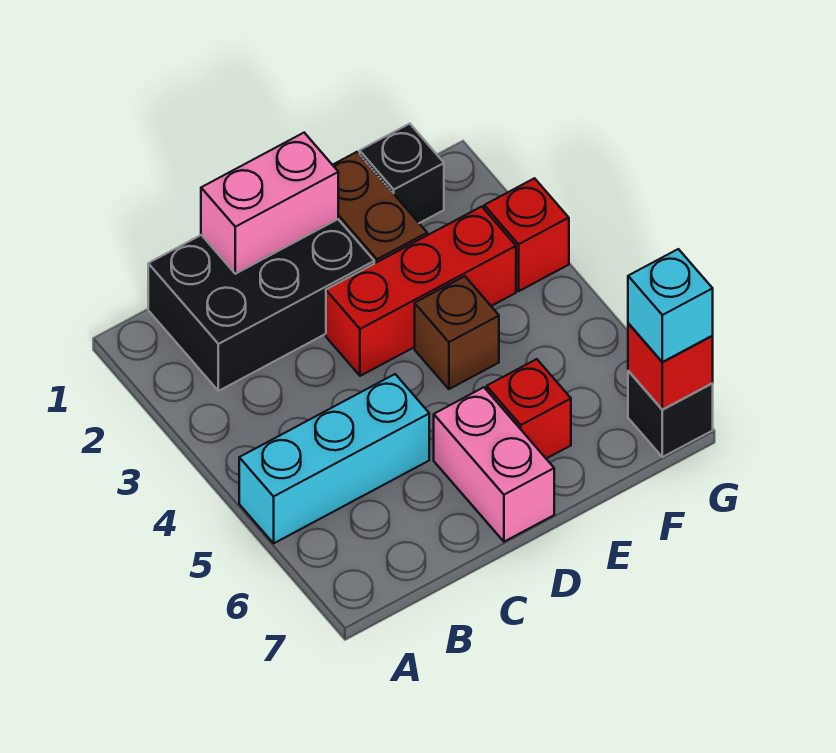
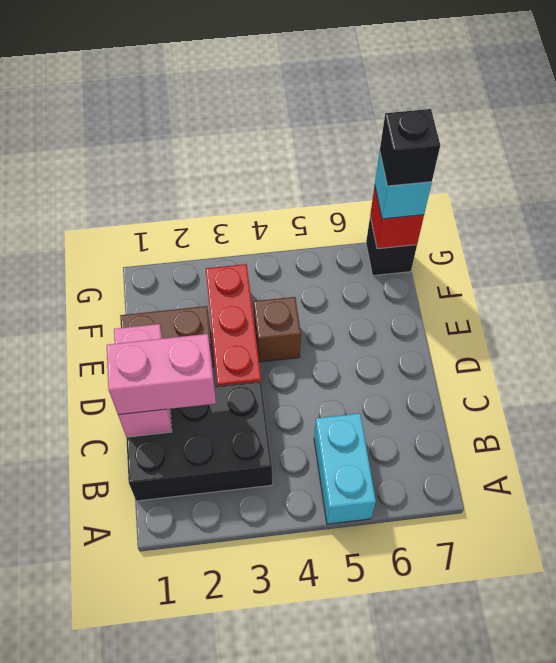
cyan 1x3 brick [239,374,429,543] -> cyan 1x2 brick [314,413,376,524]
black 2x3 brick [148,219,374,391] -> black 2x3 brick turned to [126,381,272,501]
pink 1x2 brick [434,387,554,542] -> pink 1x2 brick moved to [107,334,216,415]
red 1x1 brick [487,359,571,459] -> none
black 1x1 brick [360,124,444,223] -> black 1x1 brick moved to [380,109,440,186]
red 1x1 brick [484,178,569,291] -> none

